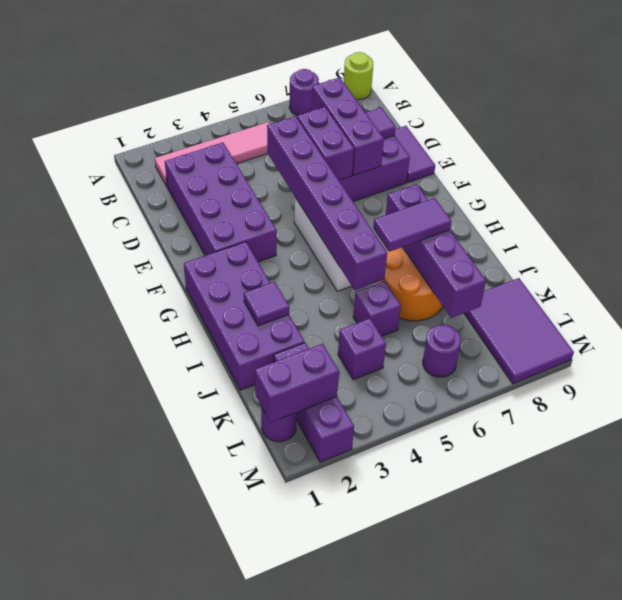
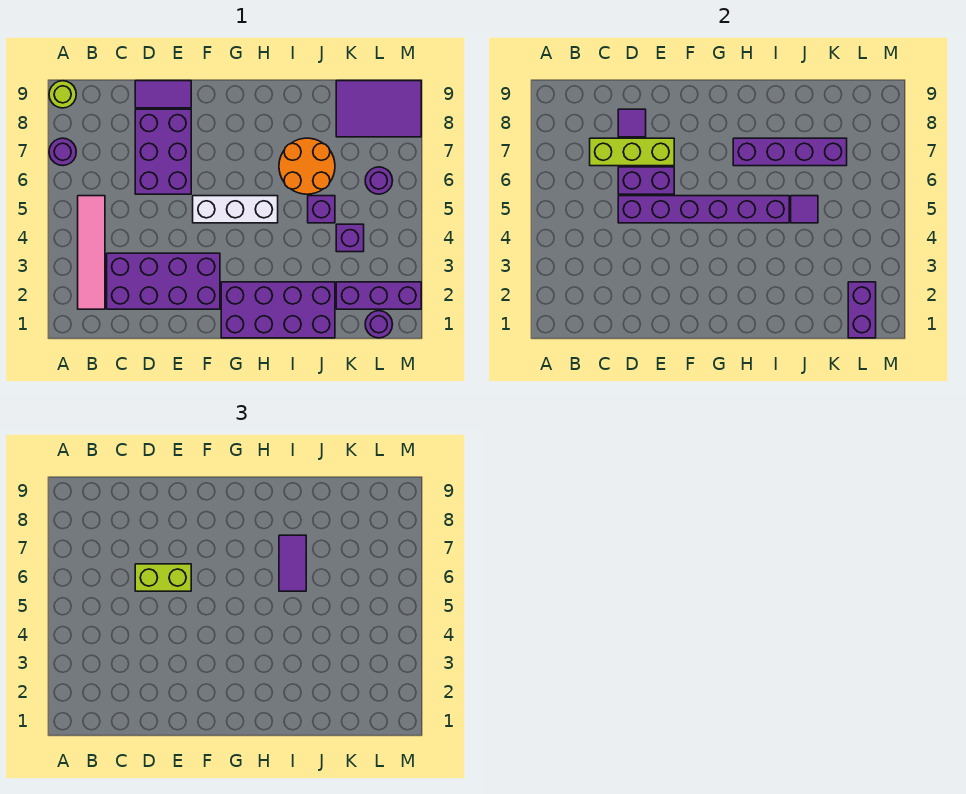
purple 1x3 brick [312,77,384,175] -> lime 1x3 brick [590,138,674,166]
none -> lime 1x2 brick [135,564,191,591]
purple 1x1 tile [244,282,289,326] -> purple 1x1 tile moved to [791,196,818,223]

